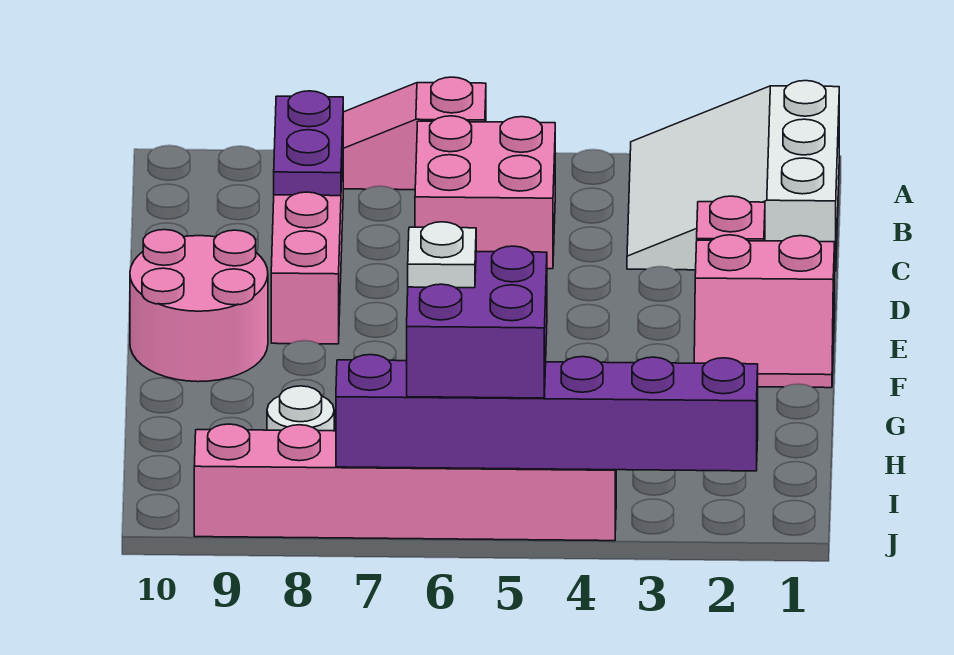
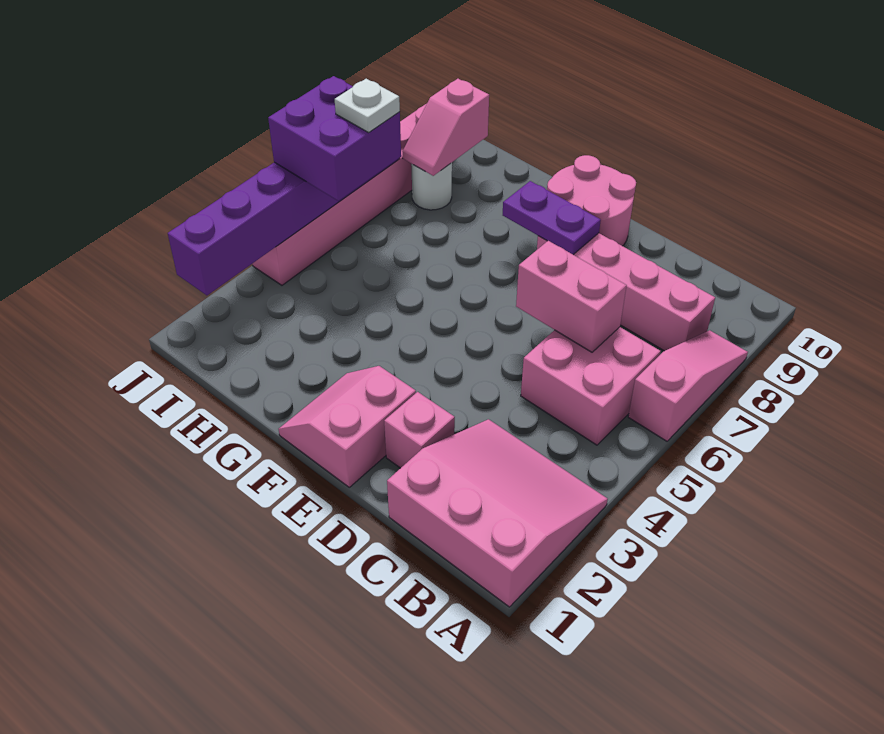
white 3x3 slope [627,81,839,271] -> pink 3x3 slope [387,419,608,607]
purple 1x2 plate [274,91,343,196] -> purple 1x2 plate moved to [503,181,601,255]
none -> pink 1x2 brick [516,241,627,352]
none -> pink 1x2 slope [402,79,489,176]

